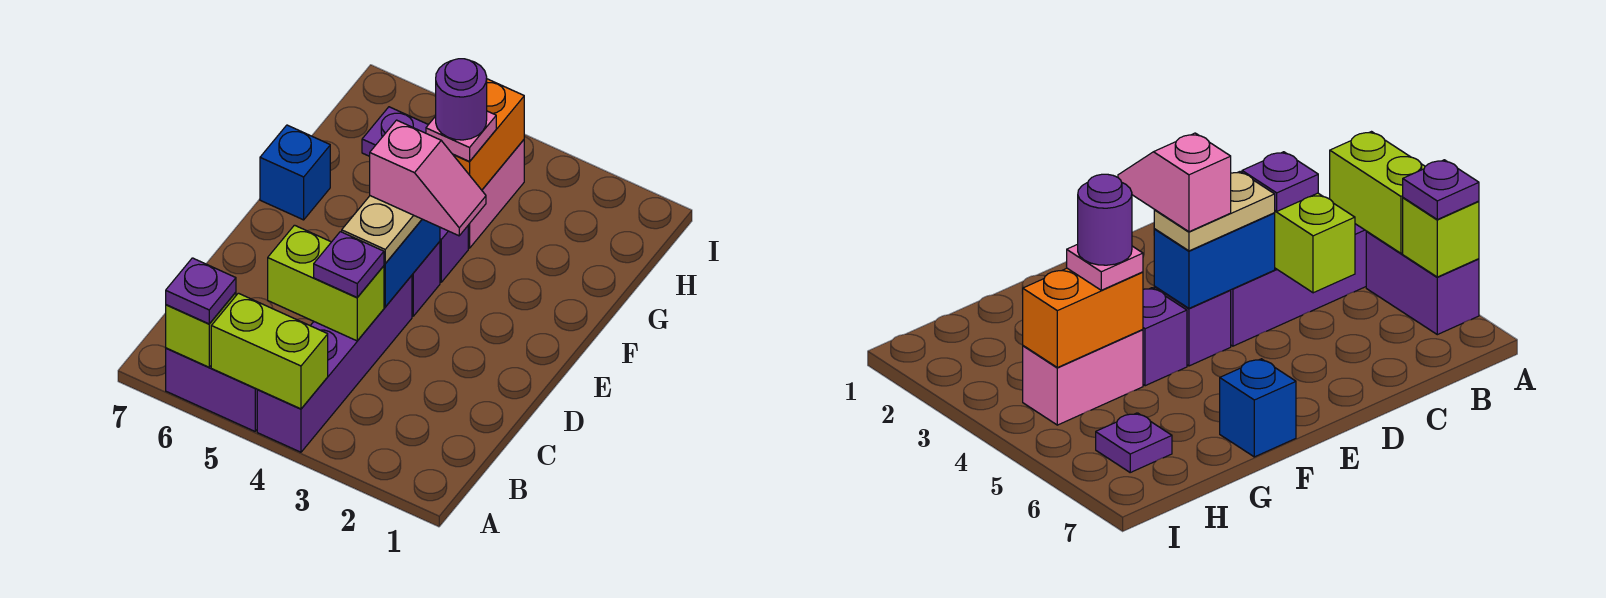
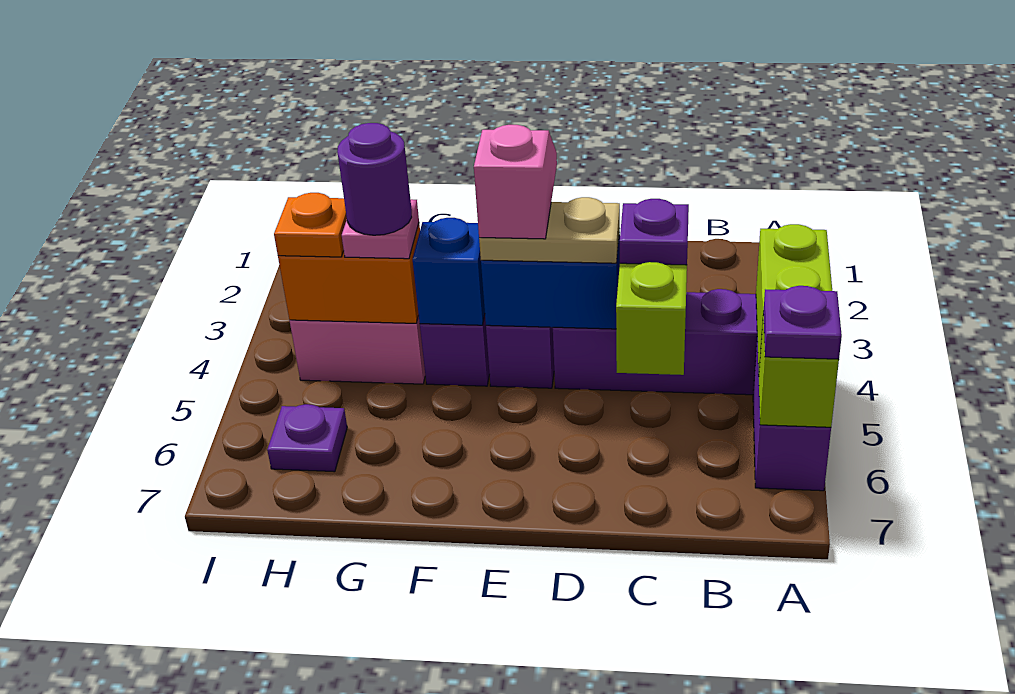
blue 1x1 brick [260,125,330,220] -> blue 1x1 brick moved to [413,218,485,325]
none -> orange 1x1 plate [274,193,347,257]

